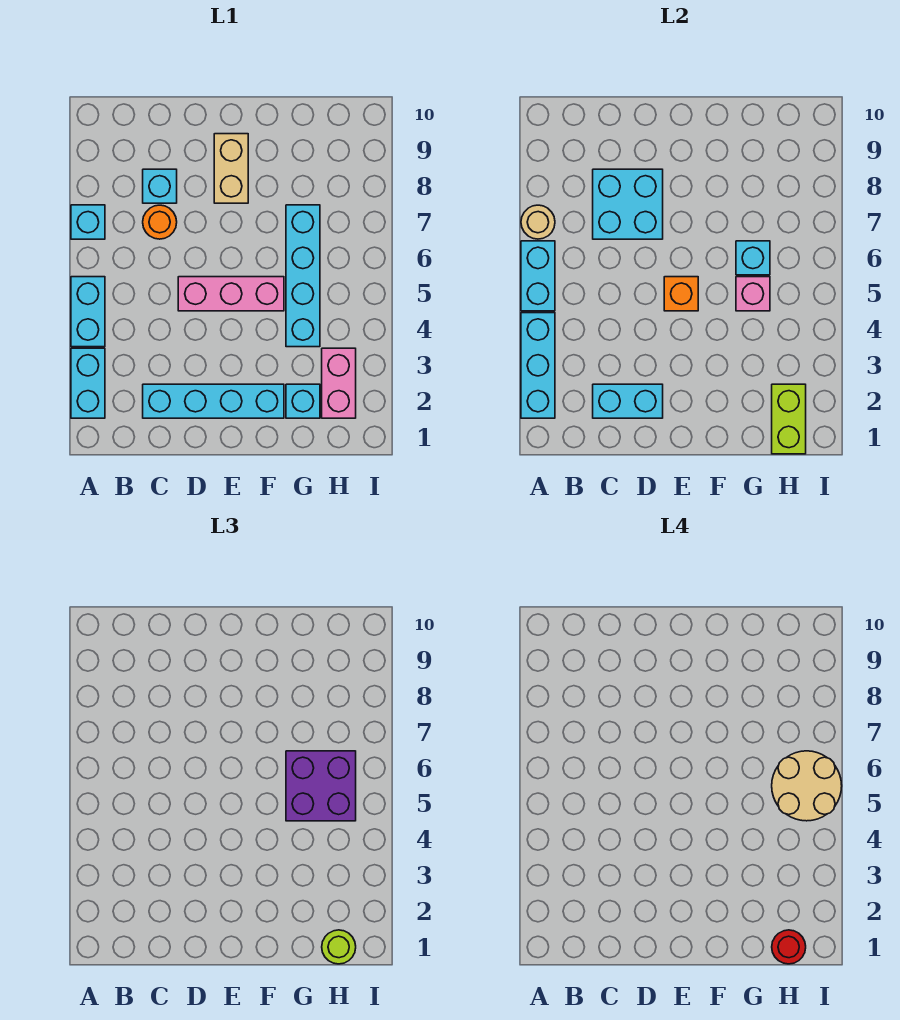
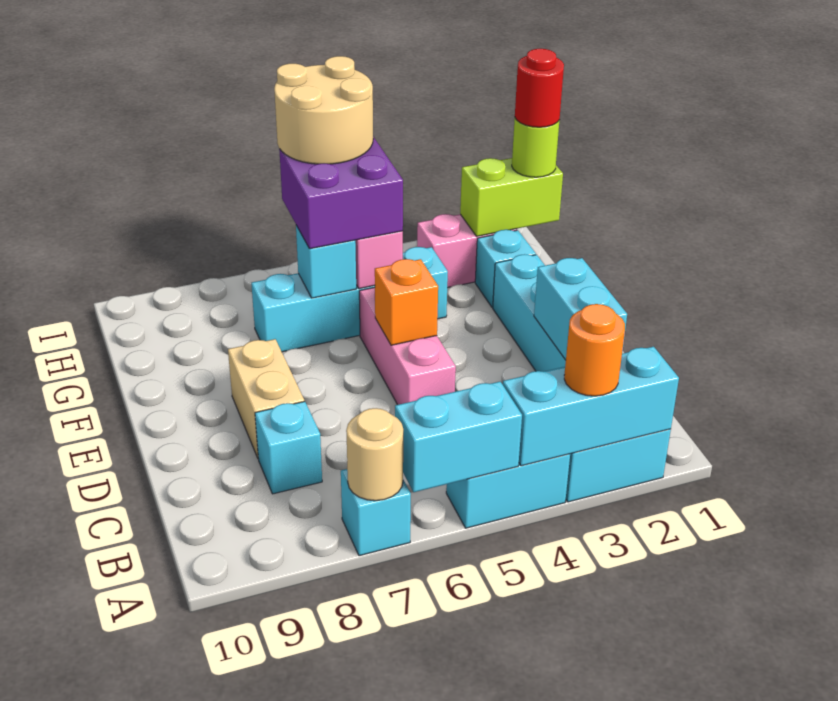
orange 1x1 round brick [143,205,177,239] -> orange 1x1 round brick moved to [564,304,625,396]
cyan 2x2 brick [593,169,663,239] -> none
tan 1x2 brick [214,134,248,203] -> tan 1x2 brick turned to [228,339,304,458]

